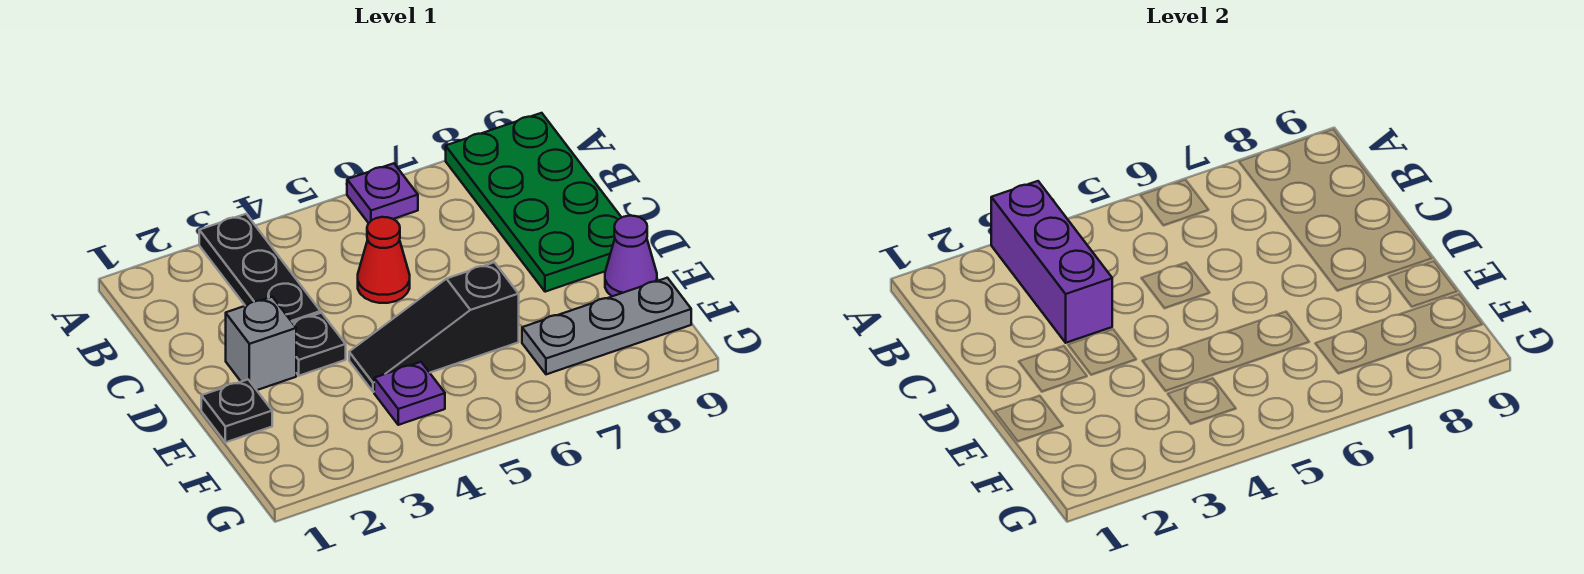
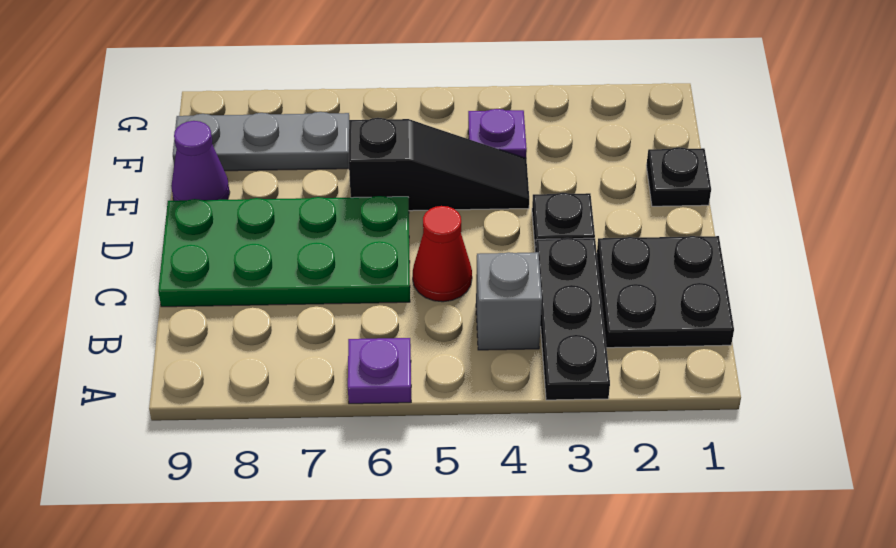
purple 1x3 brick [991,181,1112,343] -> none
green 2x4 plate [446,113,622,292] -> green 2x4 plate turned to [158,196,410,307]
none -> black 2x2 plate [597,236,734,348]
grey 1x1 brick [226,297,296,390] -> grey 1x1 brick moved to [476,252,542,350]

